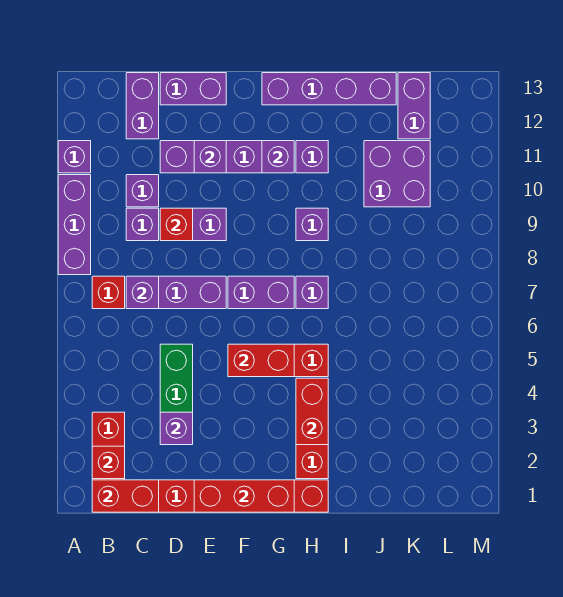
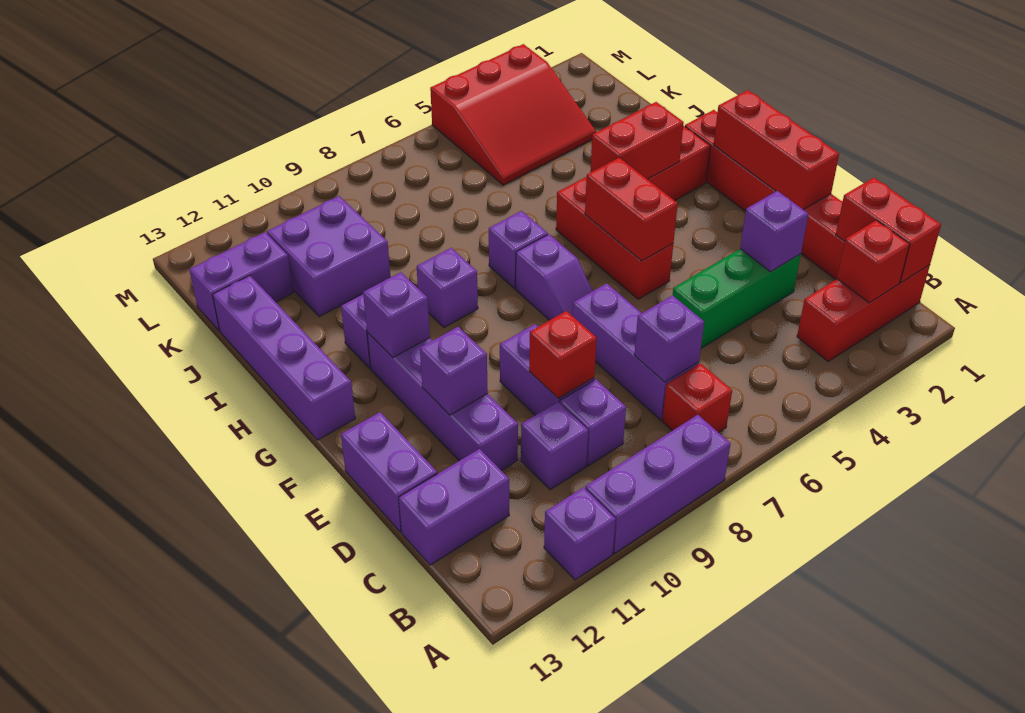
purple 1x2 brick [228,276,294,309] -> purple 1x2 slope [516,234,593,320]
none -> red 3x3 slope [430,44,596,185]

